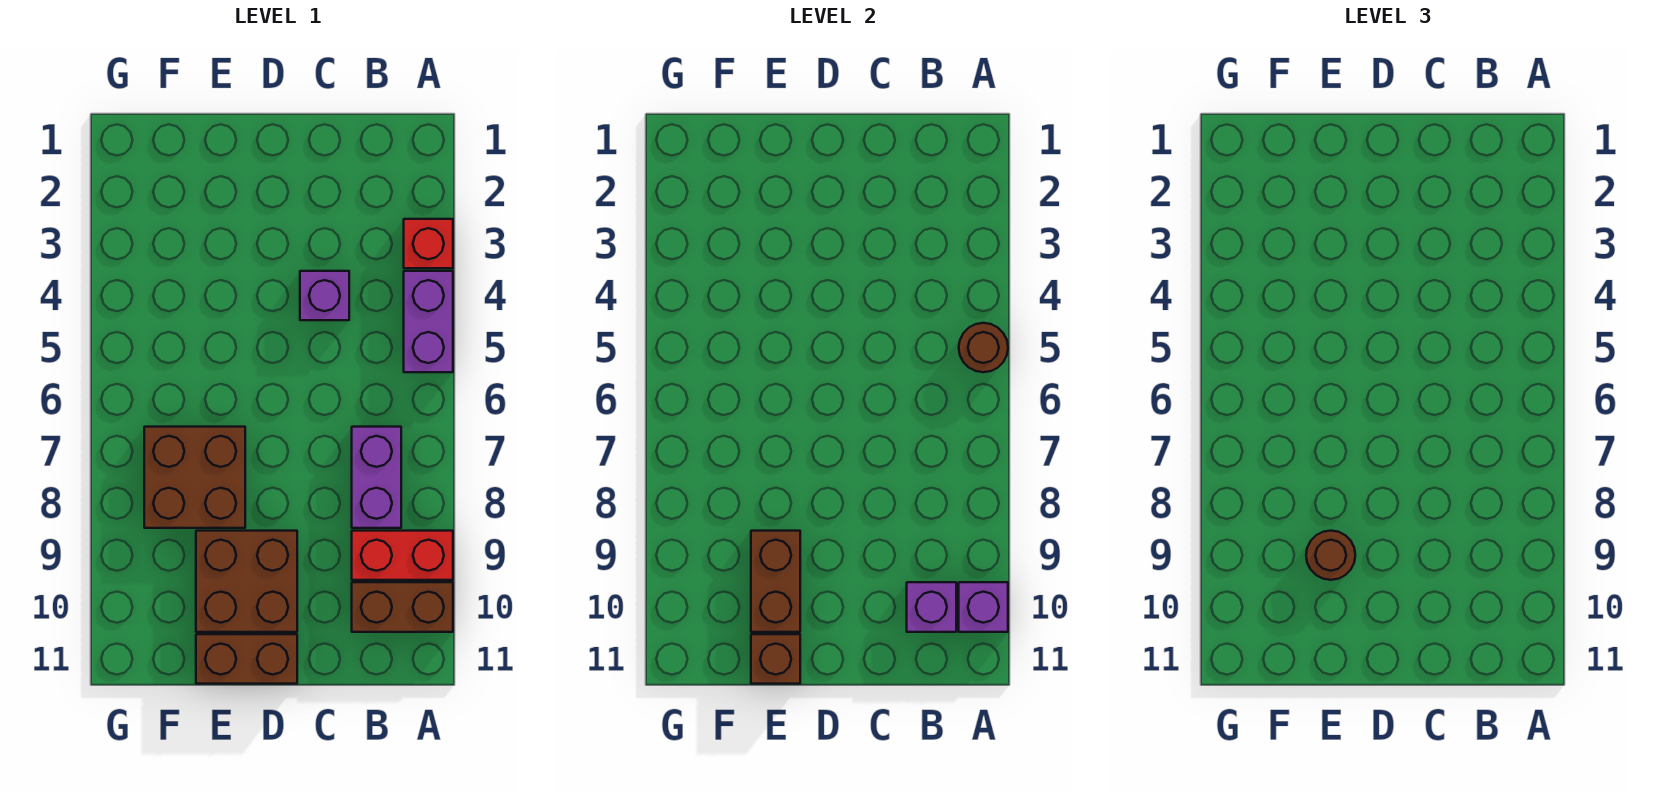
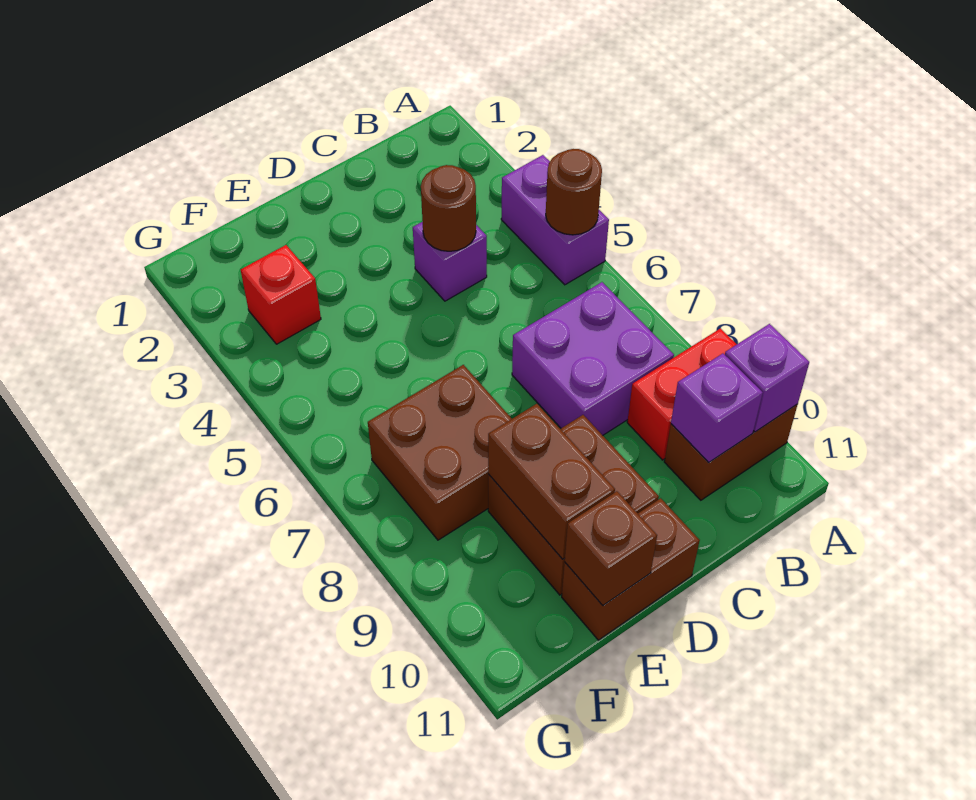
red 1x1 brick [404,219,453,268] -> red 1x1 brick moved to [241,245,321,344]
purple 1x2 brick [352,427,401,528] -> purple 2x2 brick [512,282,674,435]
brown 1x1 round brick [1306,531,1355,580] -> brown 1x1 round brick moved to [421,165,476,251]

